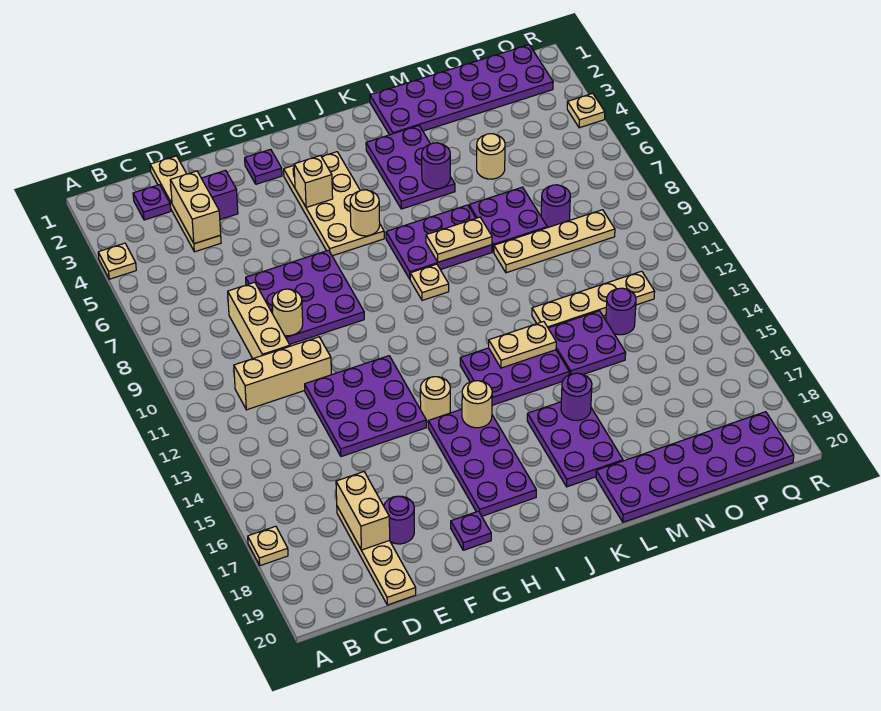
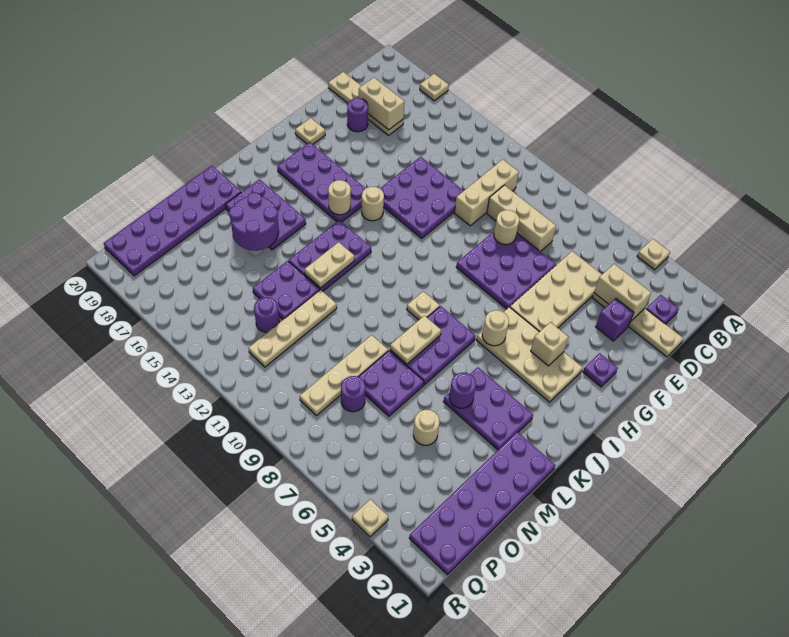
none -> tan 2x4 plate [510,251,602,332]
purple 1x1 plate [451,511,491,550] -> tan 1x1 plate [295,118,325,144]
purple 1x1 round brick [561,373,592,421] -> purple 2x2 round brick [229,193,279,250]

